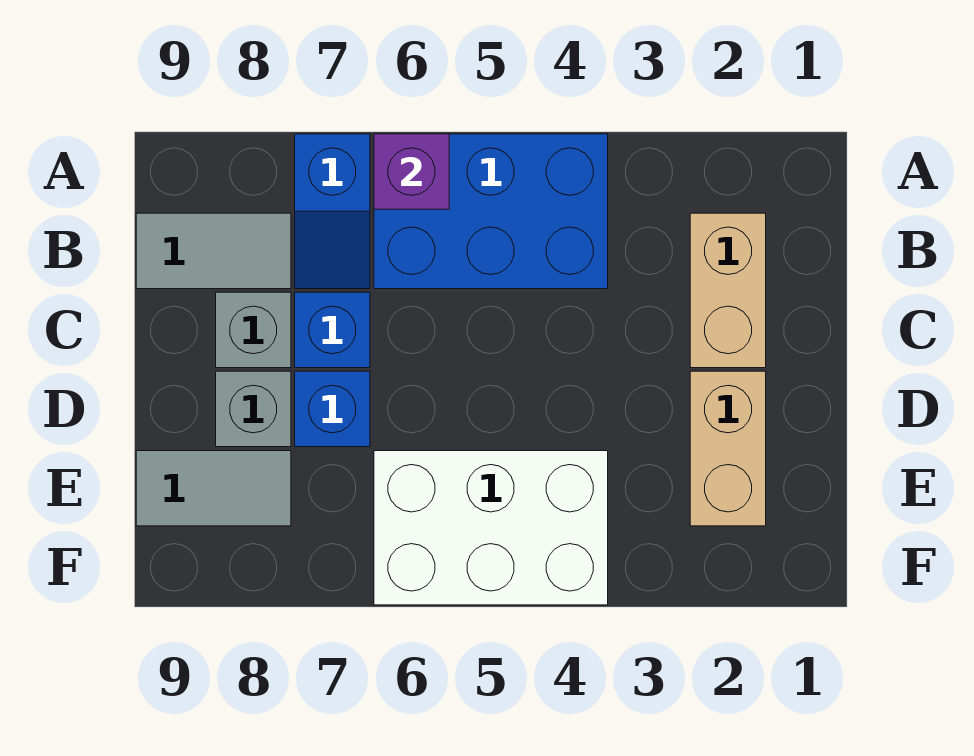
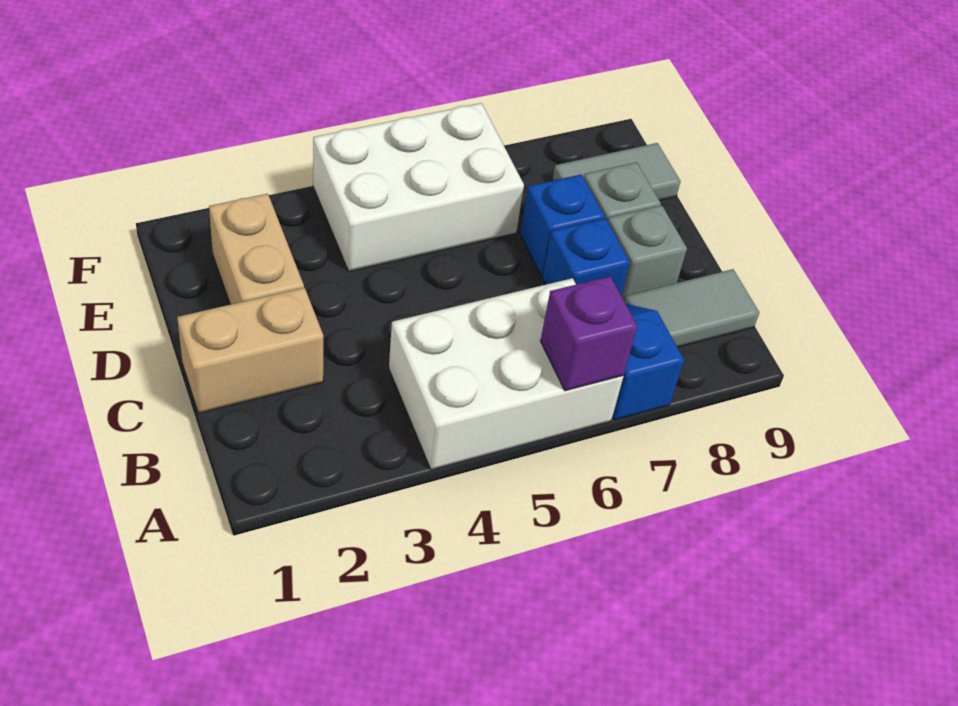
blue 2x3 brick [374,134,608,289] -> white 2x3 brick [389,278,624,470]
tan 1x2 brick [690,213,766,368] -> tan 1x2 brick turned to [177,288,324,413]

